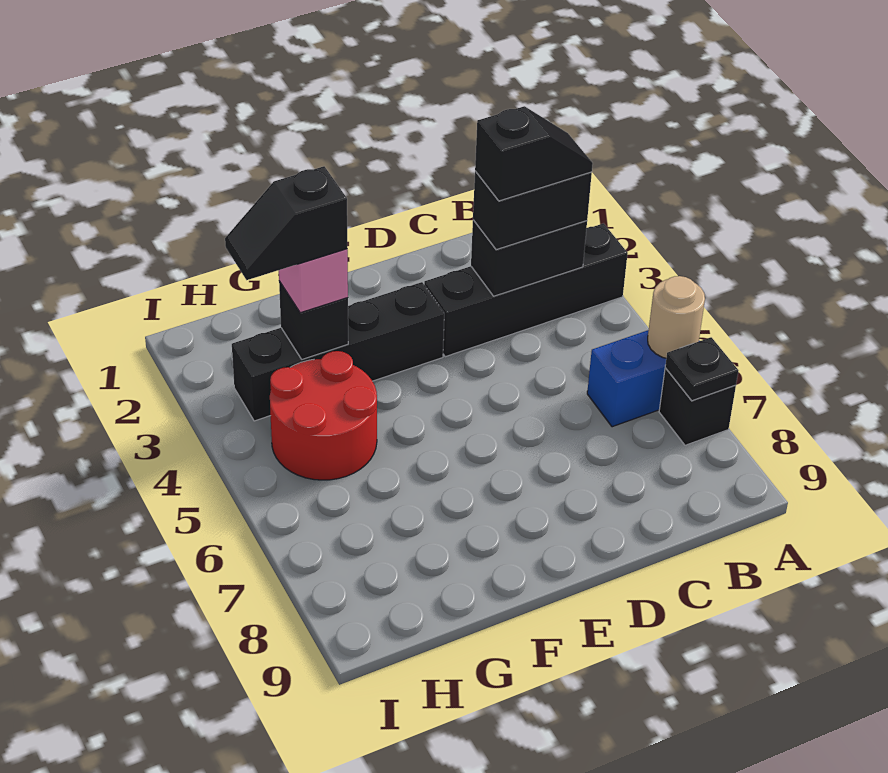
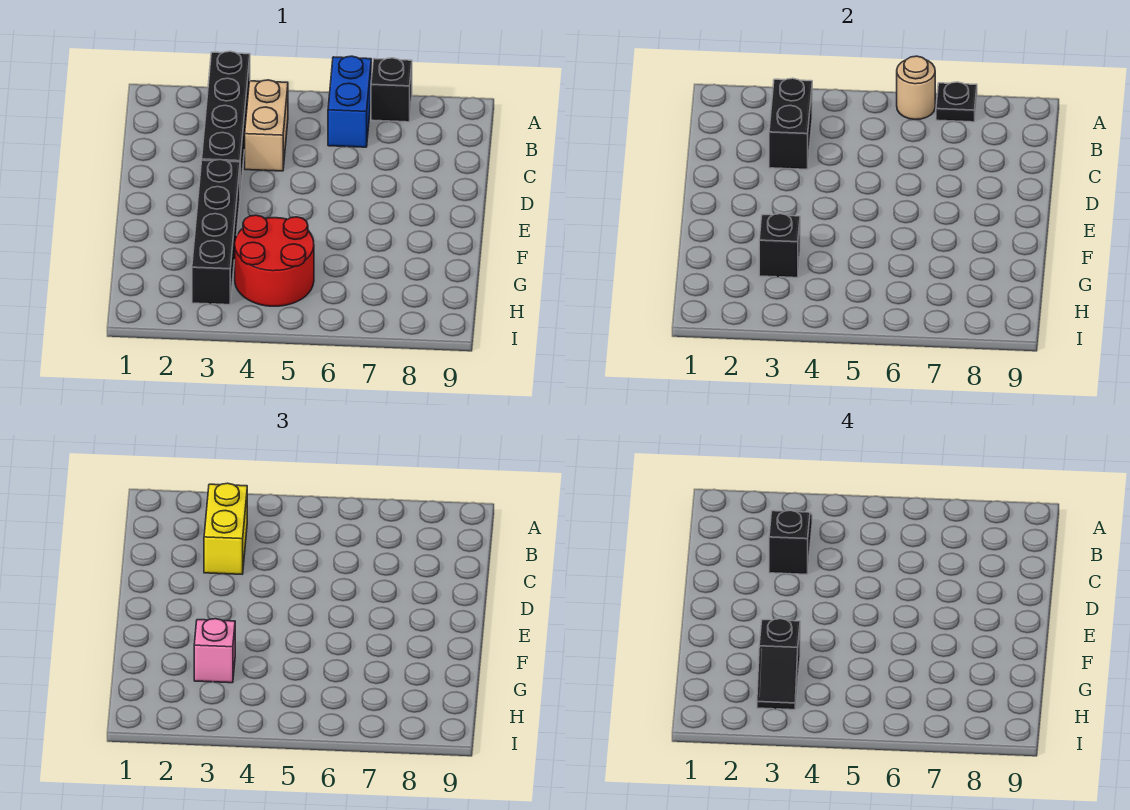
black 1x2 brick [473,171,592,250] -> yellow 1x2 brick [204,483,247,574]
none -> tan 1x2 brick [245,80,288,171]

